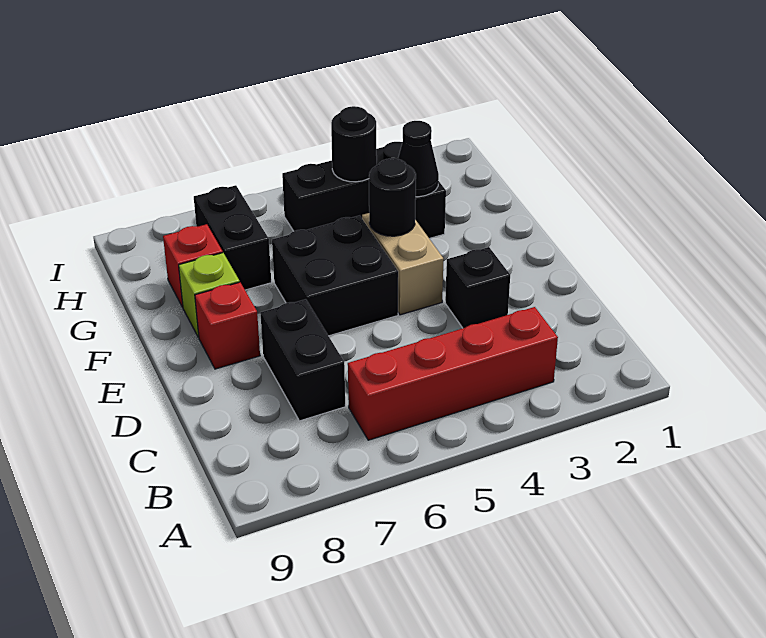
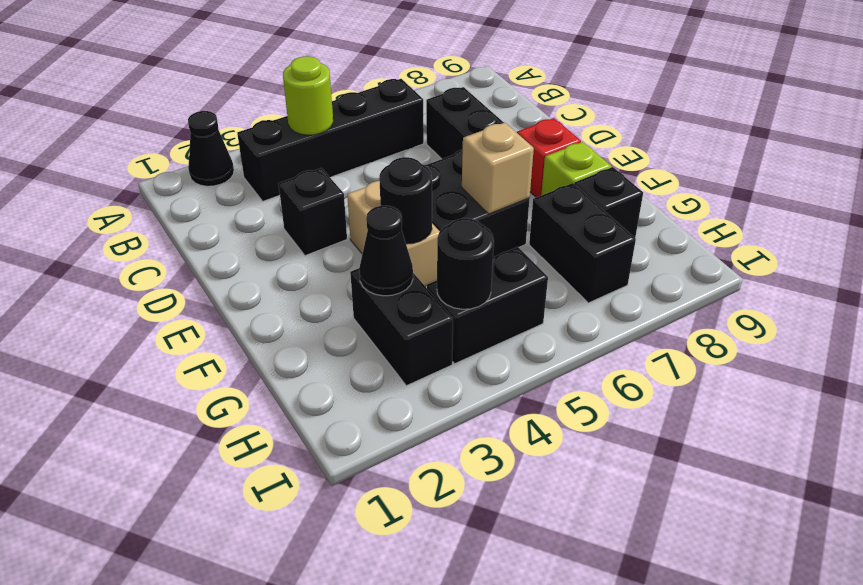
none -> black 1x1 cone [188,111,234,186]
red 1x4 brick [348,307,558,440] -> black 1x4 brick [237,79,424,201]
none -> lime 1x1 round brick [283,56,333,135]
none -> tan 1x1 brick [462,123,534,214]
red 1x1 brick [163,224,223,307] -> black 1x1 brick [574,167,643,237]

